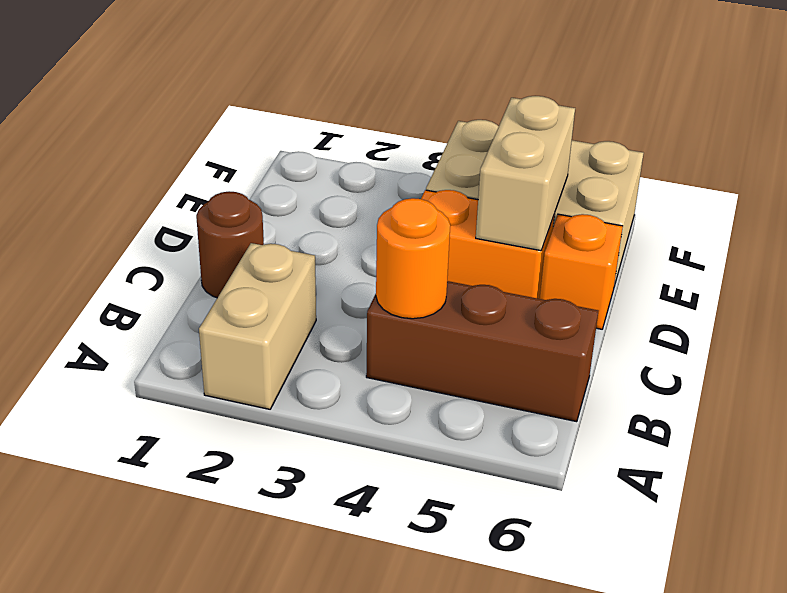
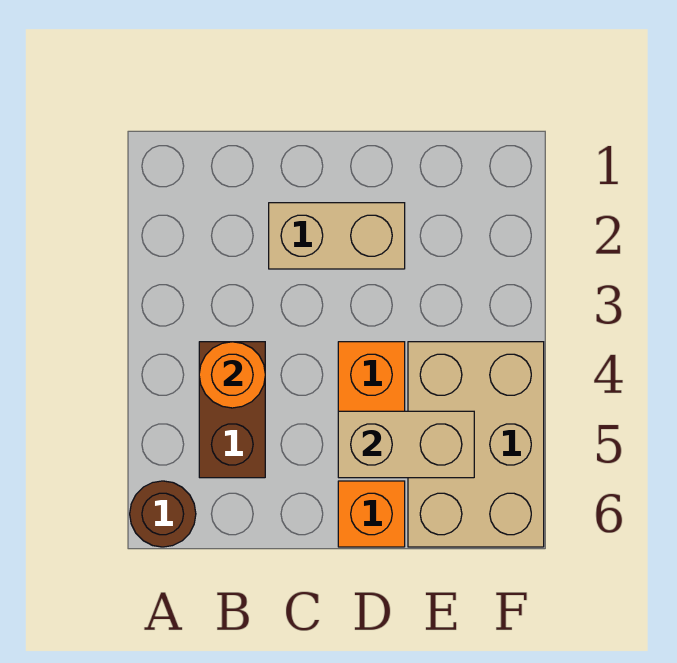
tan 1x2 brick [199,243,316,409] -> tan 1x2 brick moved to [269,203,405,269]
brown 1x3 brick [366,281,598,422] -> brown 1x2 brick [199,342,265,478]
brown 1x1 round brick [196,191,264,298] -> brown 1x1 round brick moved to [130,481,196,547]

